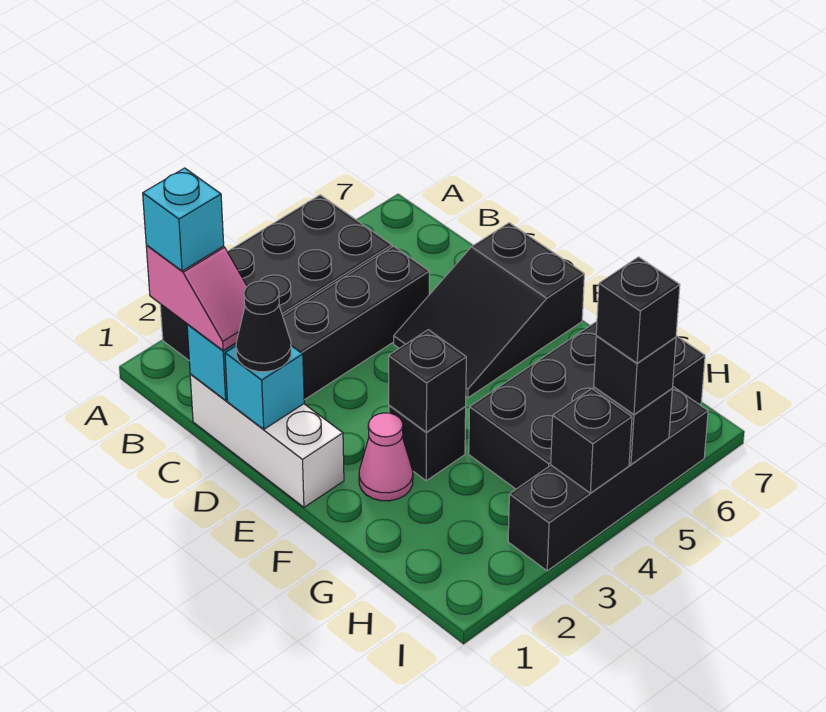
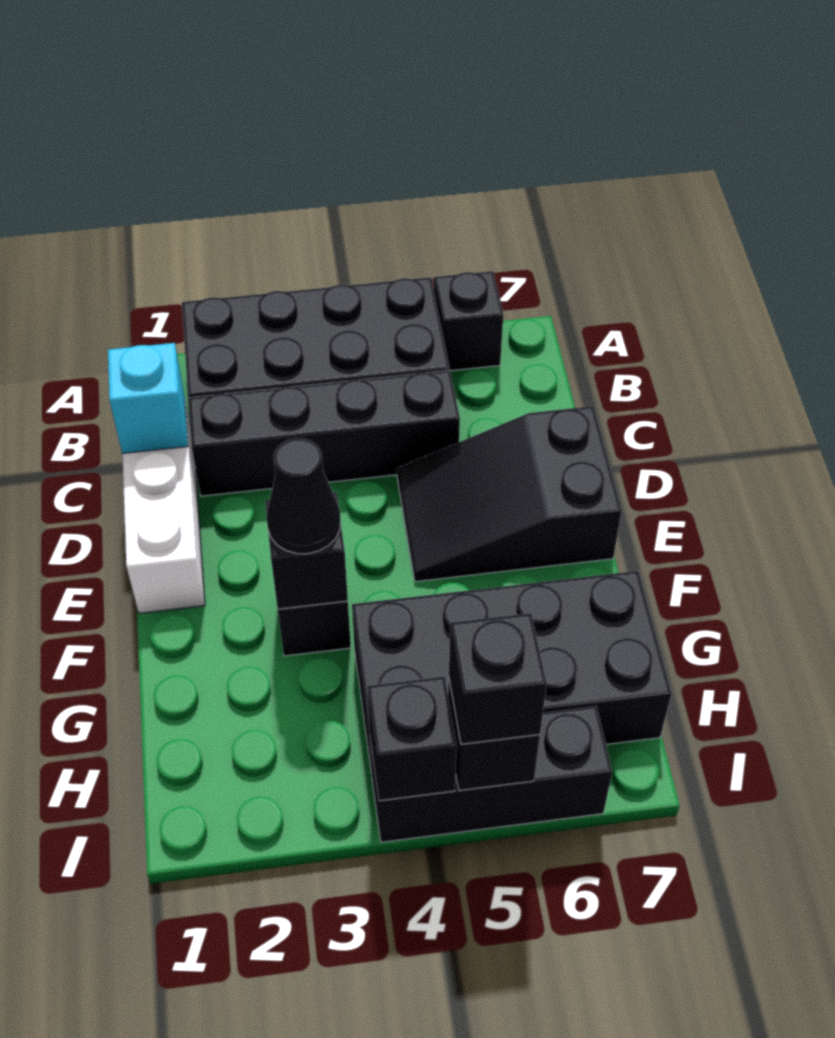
pink 1x2 slope [146,246,247,351] -> none
cyan 1x1 brick [143,168,224,271] -> none
cyan 1x1 brick [225,346,304,429] -> none
black 1x1 cone [236,281,291,372] -> black 1x1 cone moved to [267,438,341,554]
pink 1x1 cone [359,413,413,501] -> none
black 1x4 brick [508,387,708,571] -> black 1x3 brick [370,706,612,842]
black 1x1 brick [596,257,680,363] -> black 1x1 brick moved to [434,271,503,371]

